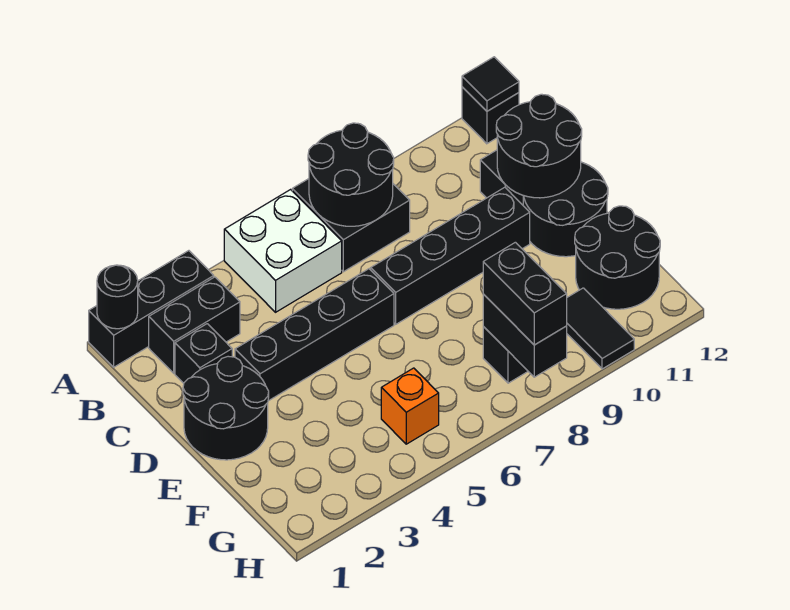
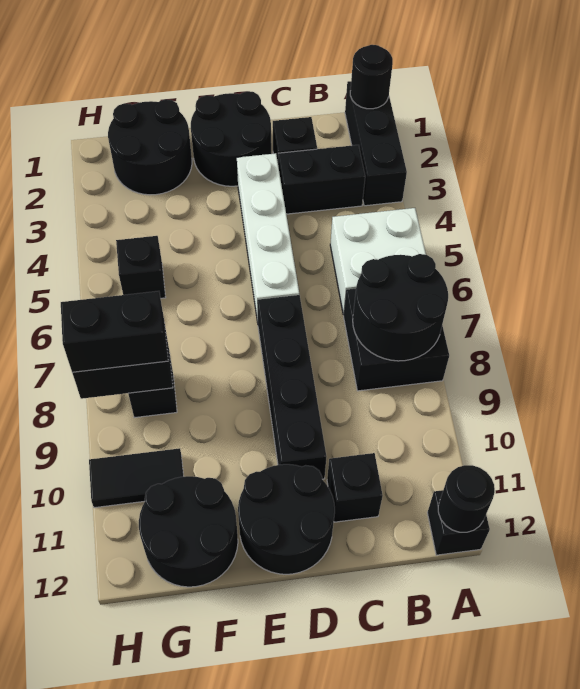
black 1x1 tile [462,57,519,111] -> black 1x1 round brick [438,465,495,532]
black 1x2 brick [149,277,240,373] -> black 1x2 brick turned to [278,145,365,214]
black 2x2 round brick [496,94,582,198] -> black 2x2 round brick moved to [108,99,192,195]
black 1x4 brick [235,269,394,401] -> white 1x4 brick [237,153,299,322]
orange 1x1 brick [381,368,439,444] -> black 1x1 brick [116,236,166,298]

